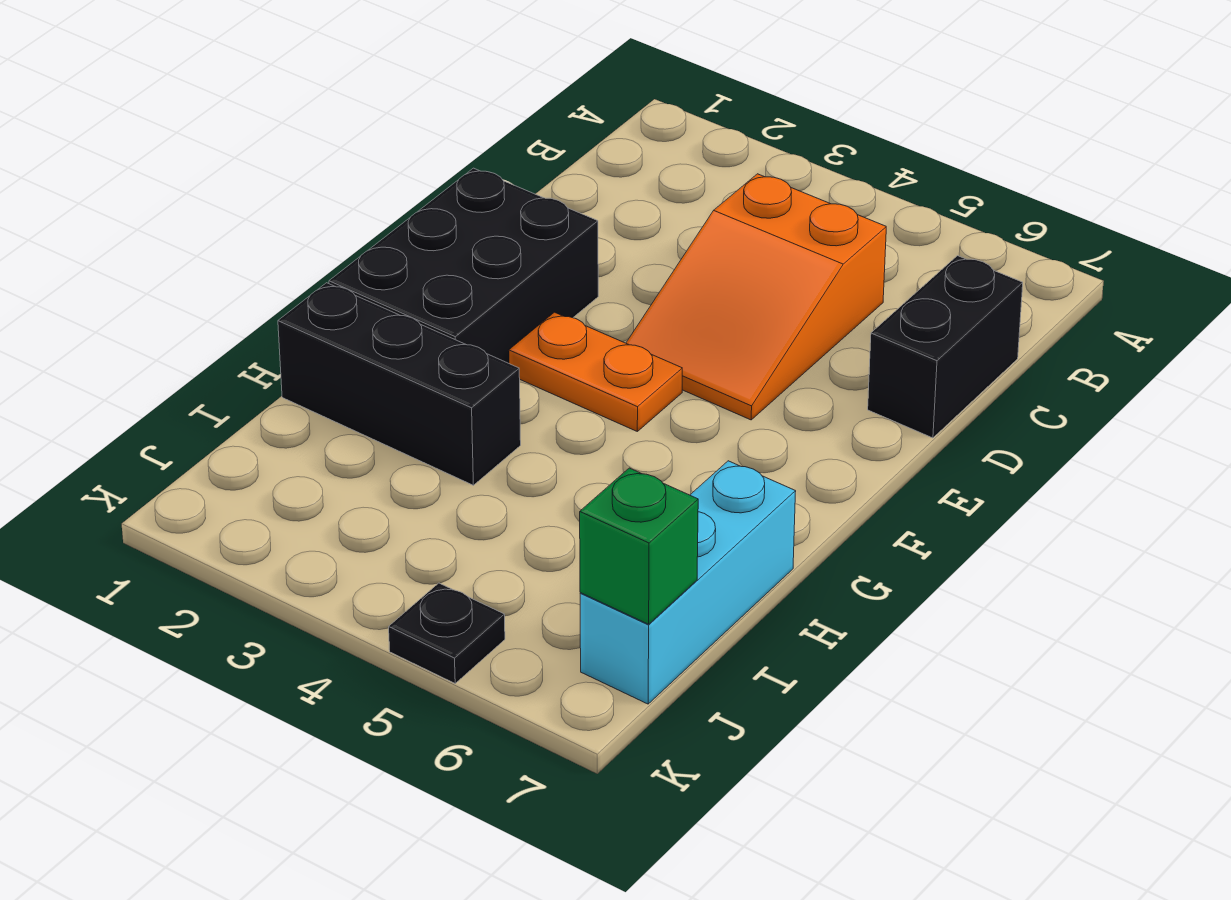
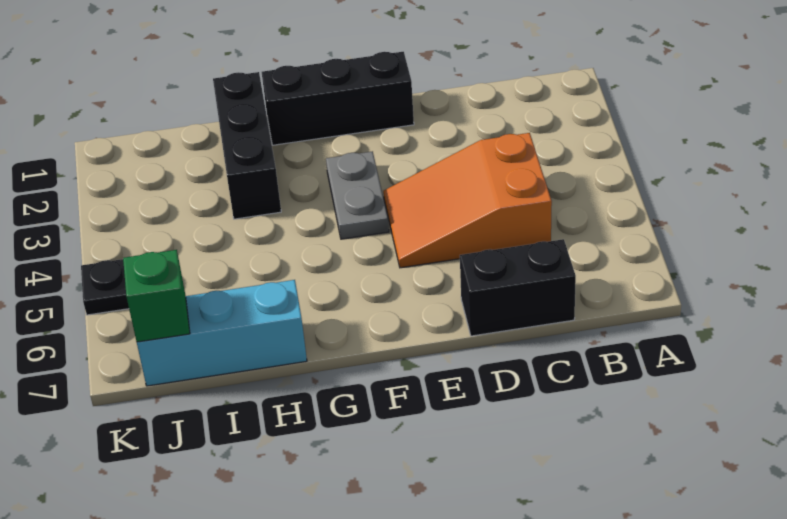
black 2x3 brick [329,168,598,363] -> black 1x3 brick [262,52,414,145]
orange 1x2 plate [509,312,682,431] -> grey 1x2 plate [326,151,389,239]

